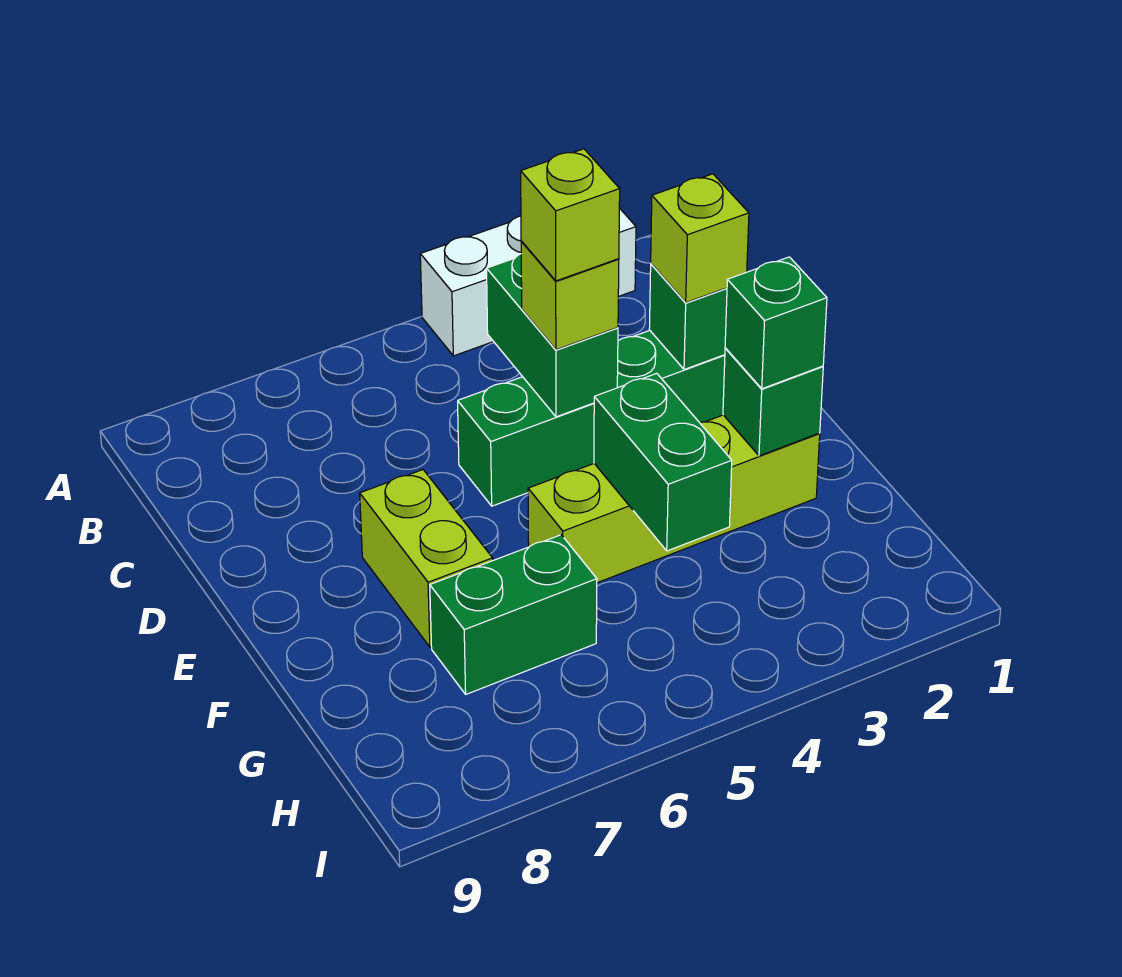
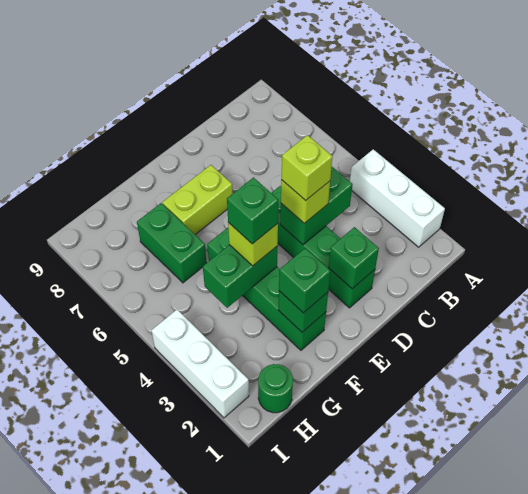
lime 1x1 brick [651,174,749,303] -> lime 1x1 brick moved to [228,223,278,266]
lime 1x4 brick [528,415,820,583] -> green 1x4 brick [207,228,326,350]
none -> green 1x1 brick [227,178,278,244]
none -> green 1x1 round brick [258,364,293,413]
none -> white 1x3 brick [152,310,249,418]

